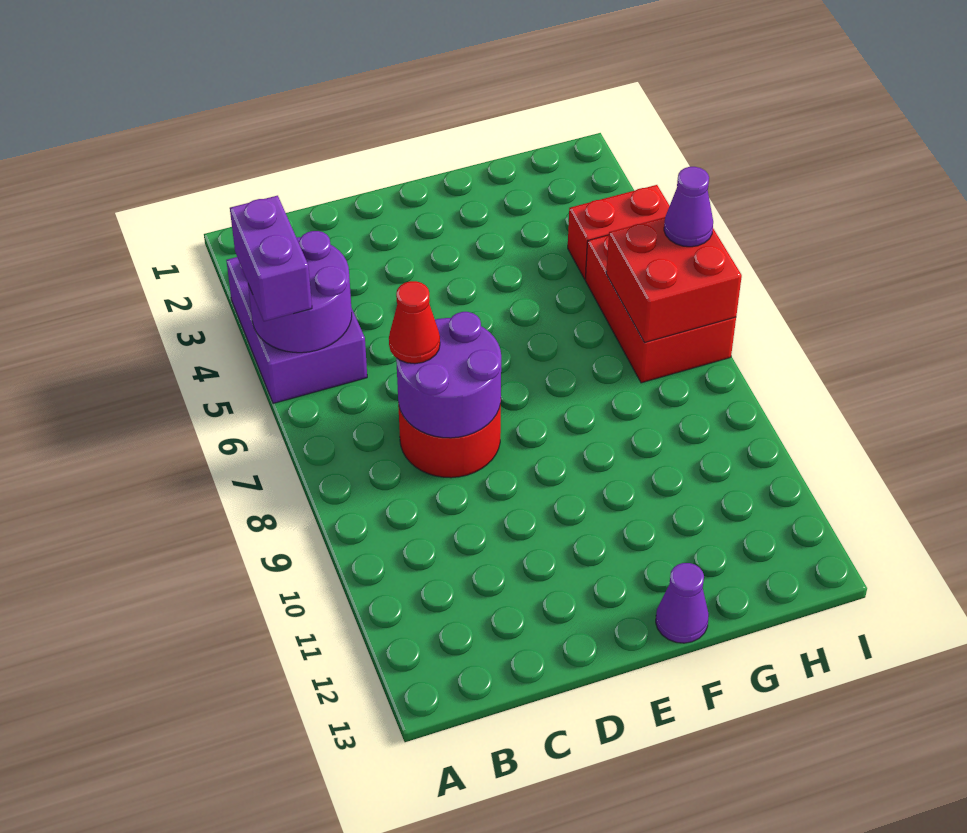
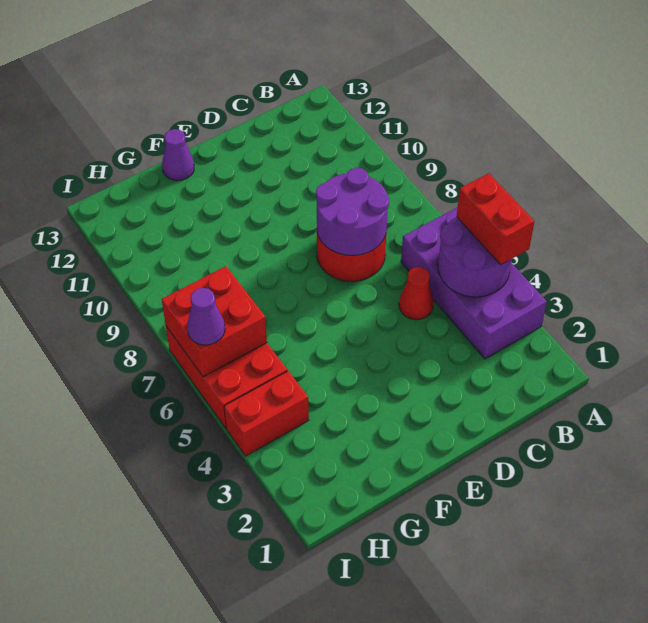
purple 2x3 brick [226,257,367,404] -> purple 2x4 brick [401,207,547,359]
purple 1x2 brick [230,196,312,321] -> red 1x2 brick [457,173,534,264]
red 1x1 cone [389,281,440,364] -> red 1x1 cone moved to [399,267,434,320]

